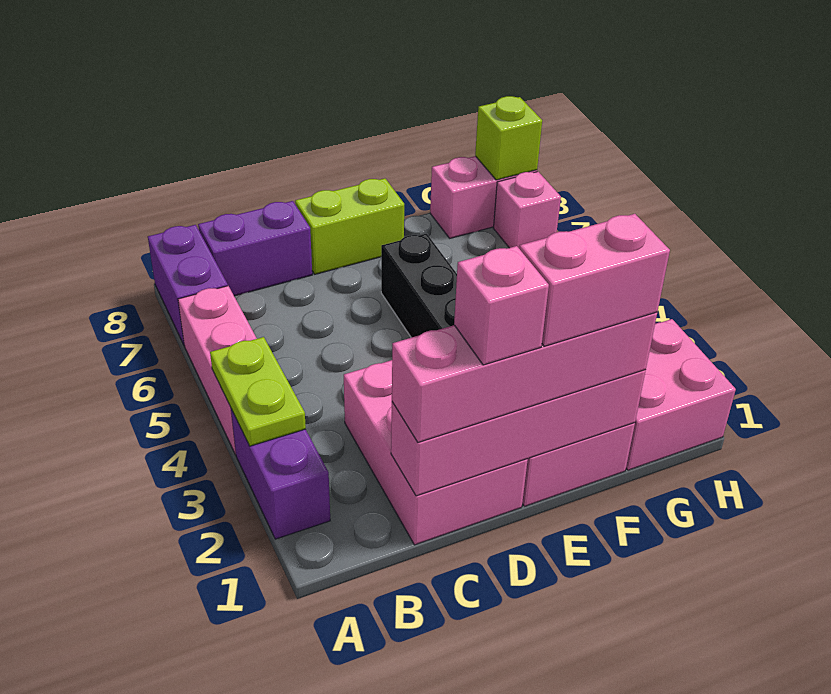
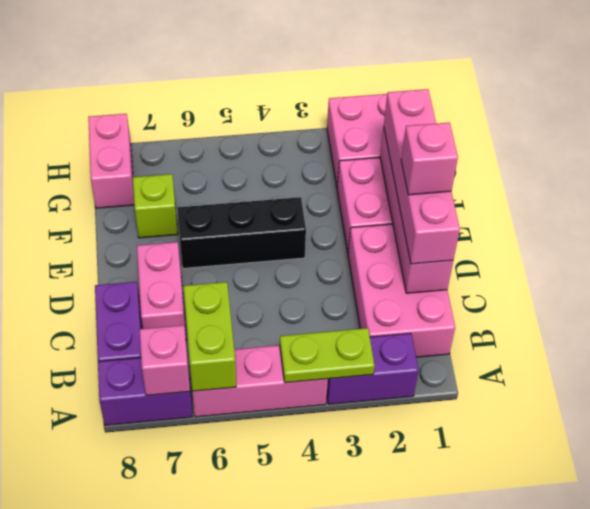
pink 2x3 brick [344,360,528,545] -> pink 2x3 brick turned to [348,224,455,357]
lime 1x2 brick [295,178,404,274] -> lime 1x2 brick moved to [183,282,236,391]
pink 1x2 brick [519,214,670,346] -> pink 1x2 brick moved to [137,242,186,337]
pink 1x1 brick [493,172,561,248] -> pink 1x1 brick moved to [139,325,190,395]
lime 1x1 brick [475,96,542,180] -> lime 1x1 brick moved to [133,174,178,238]

